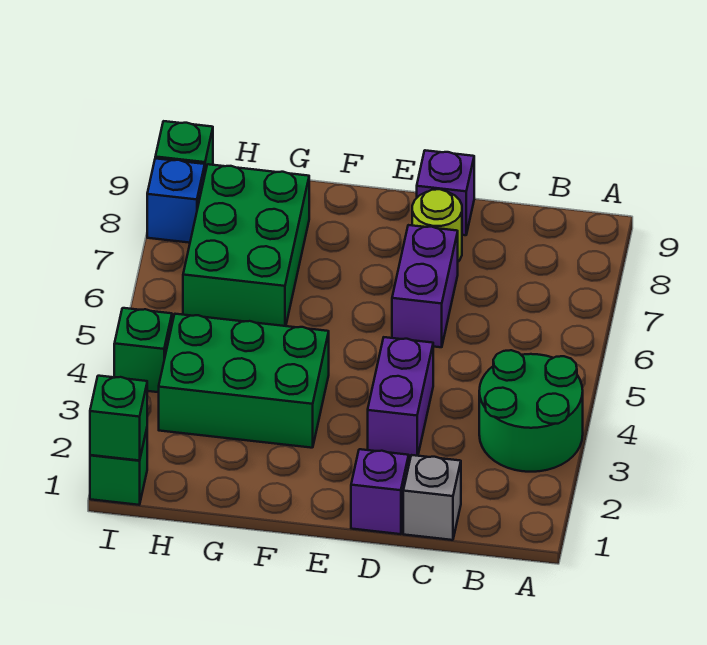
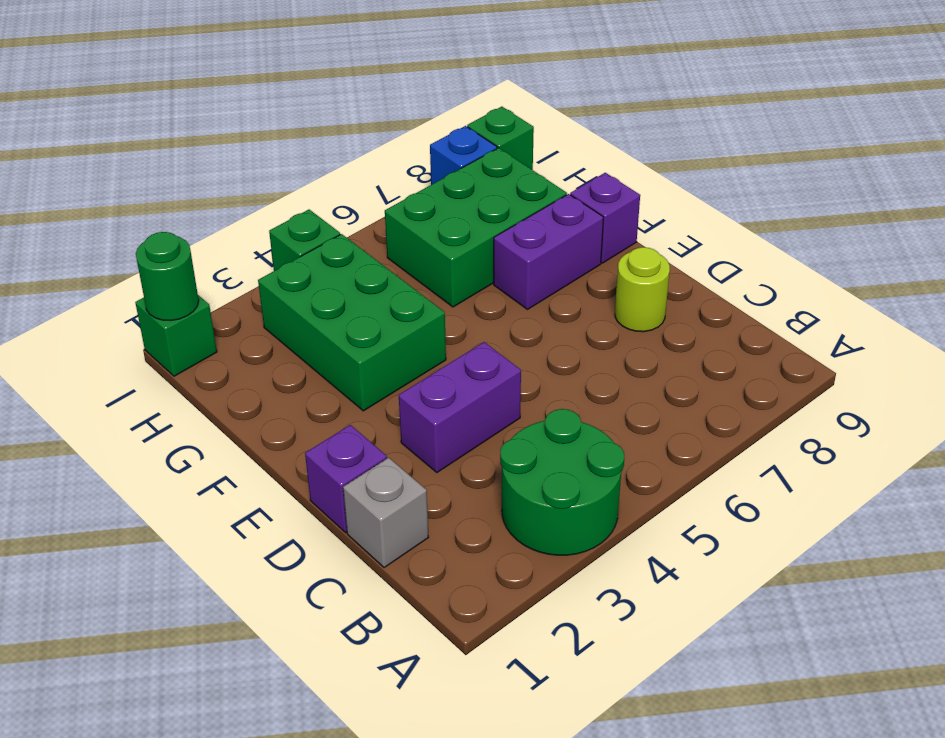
purple 1x2 brick [392,225,458,347] -> purple 1x2 brick moved to [494,194,603,309]
purple 1x1 brick [417,150,474,235] -> purple 1x1 brick moved to [570,173,640,263]
green 1x1 brick [90,376,147,461] -> green 1x1 round brick [136,232,199,320]

